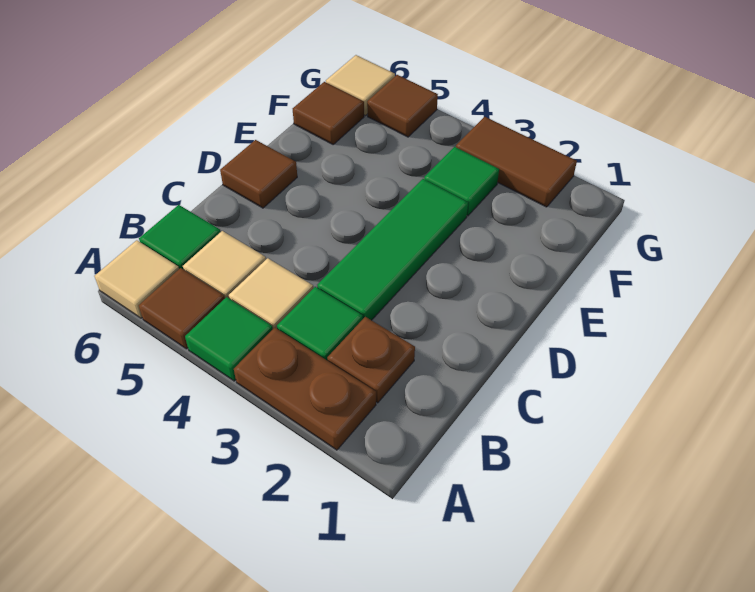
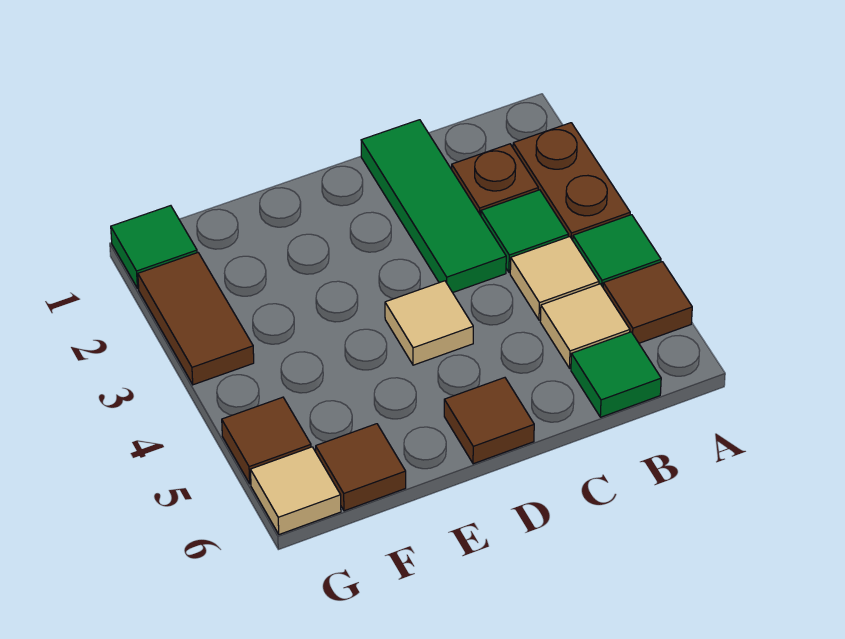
tan 1x1 tile [94,240,179,318] -> tan 1x1 tile moved to [385,281,473,365]
green 1x3 tile [317,179,468,320] -> green 1x3 tile turned to [361,120,506,293]
green 1x1 tile [424,147,499,216] -> green 1x1 tile moved to [111,206,197,288]

